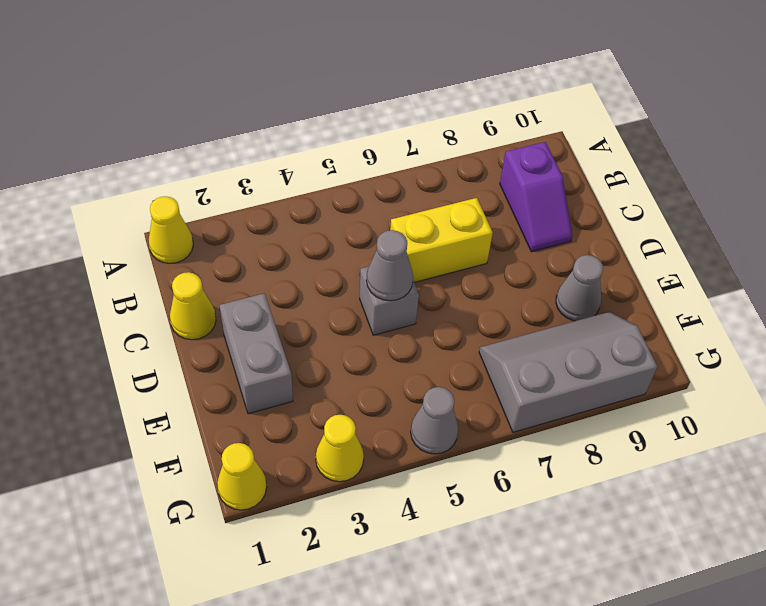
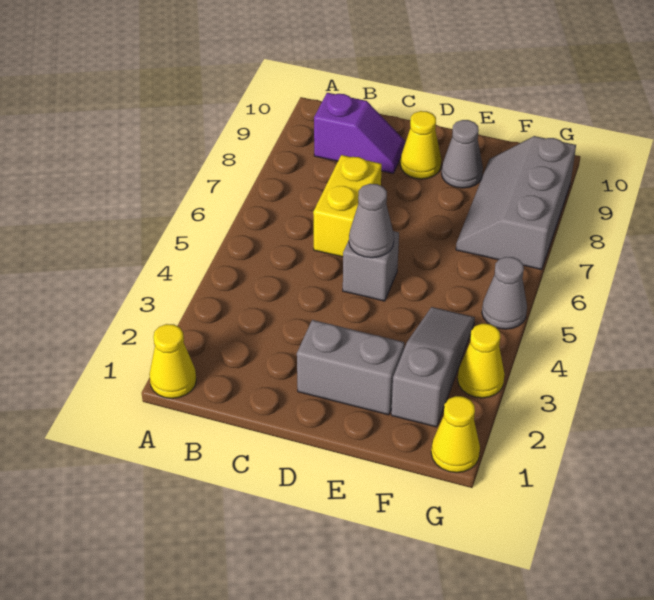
yellow 1x1 cone [170,272,216,340] -> yellow 1x1 cone moved to [400,111,441,179]
none -> grey 1x3 slope [391,307,475,427]

